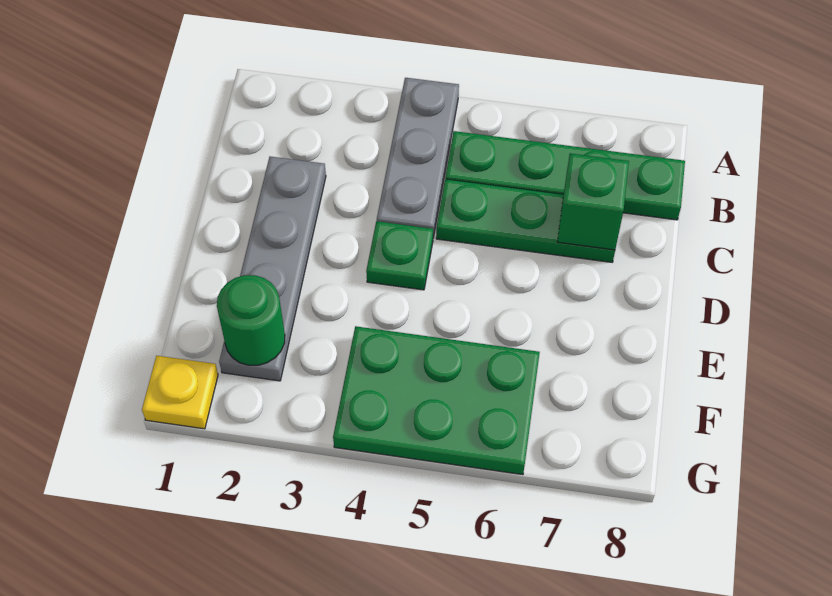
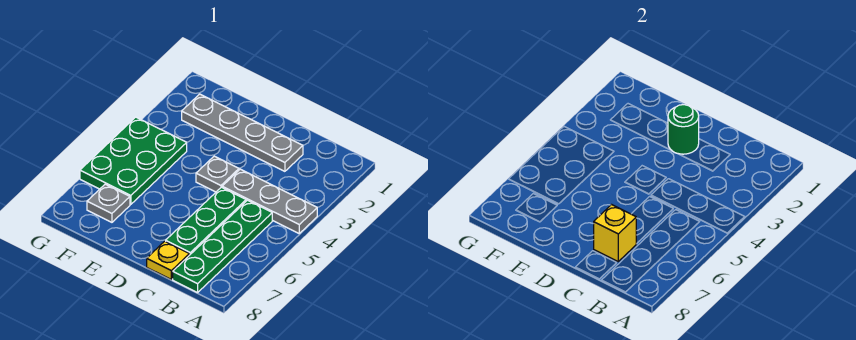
green 1x1 brick [557,153,629,250] -> yellow 1x1 brick [594,205,636,261]
green 1x1 plate [366,221,433,290] -> grey 1x1 plate [196,156,239,192]
green 1x1 round brick [217,275,285,365] -> green 1x1 round brick moved to [668,105,699,154]
none -> grey 1x1 plate [87,184,130,222]
yellow 1x1 plate [142,356,218,429] -> yellow 1x1 plate moved to [147,241,189,279]

